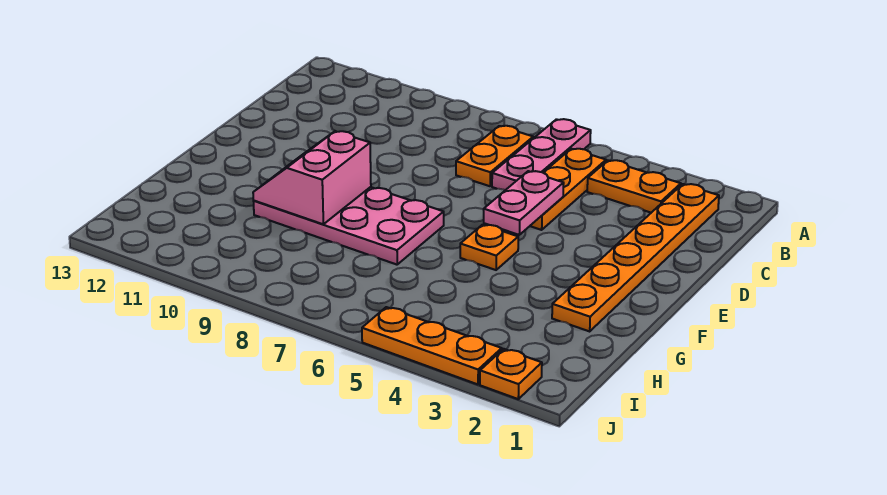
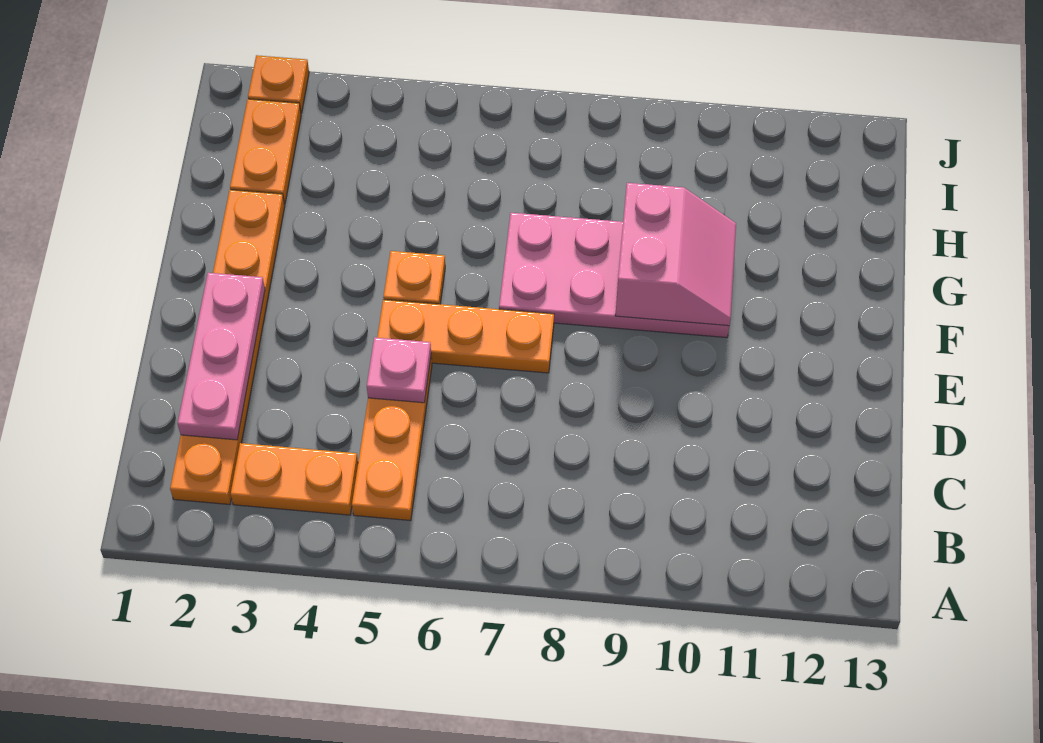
pink 1x3 plate [492,119,591,190] -> pink 1x3 plate moved to [178,273,265,440]
orange 1x2 plate [456,126,533,186] -> orange 1x2 plate moved to [230,99,301,204]
pink 1x2 plate [484,171,564,235] -> pink 1x1 plate [367,337,431,403]
orange 1x3 plate [362,307,502,384] -> orange 1x3 plate moved to [377,299,554,373]

